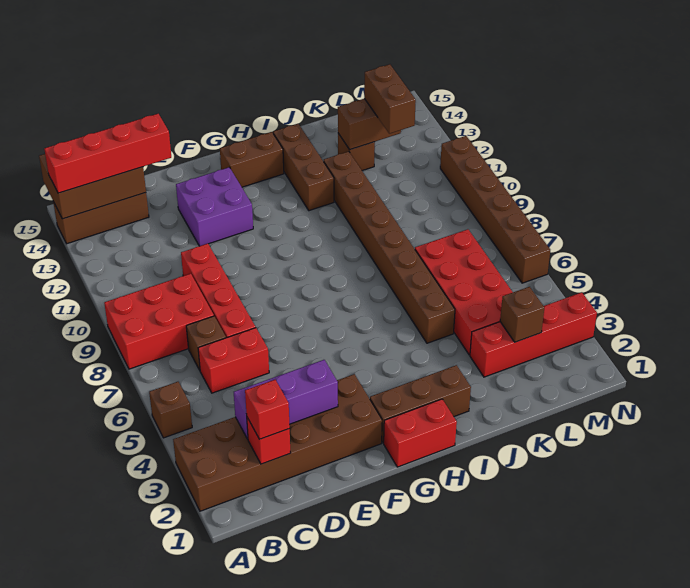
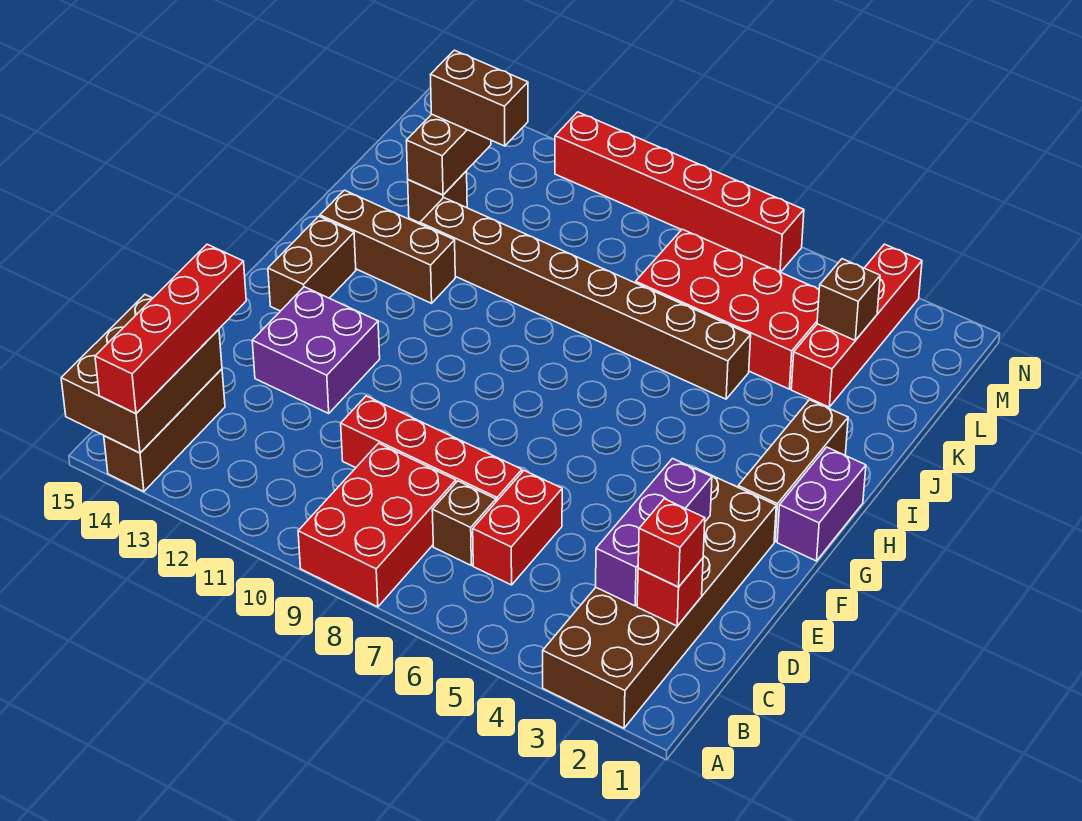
brown 1x1 brick [149,382,192,438] -> none
red 1x2 brick [384,399,457,467] -> purple 1x2 brick [777,447,866,561]
brown 1x6 brick [440,136,550,283] -> red 1x6 brick [555,112,804,272]

